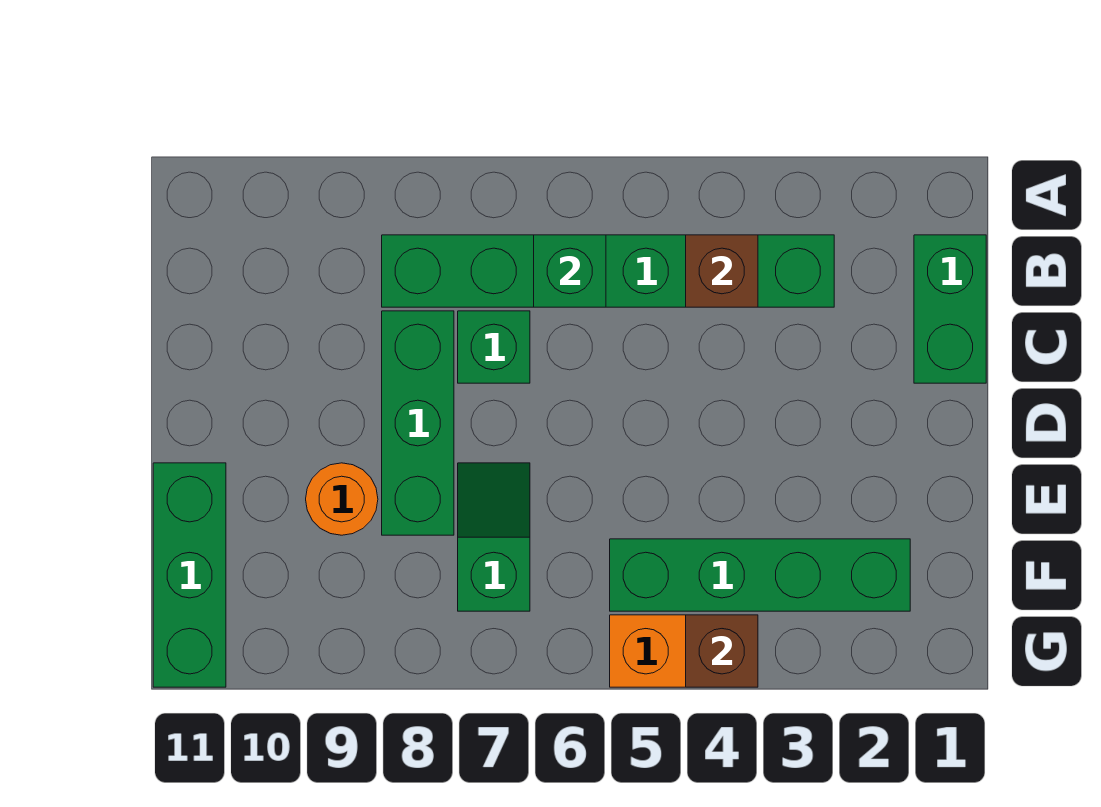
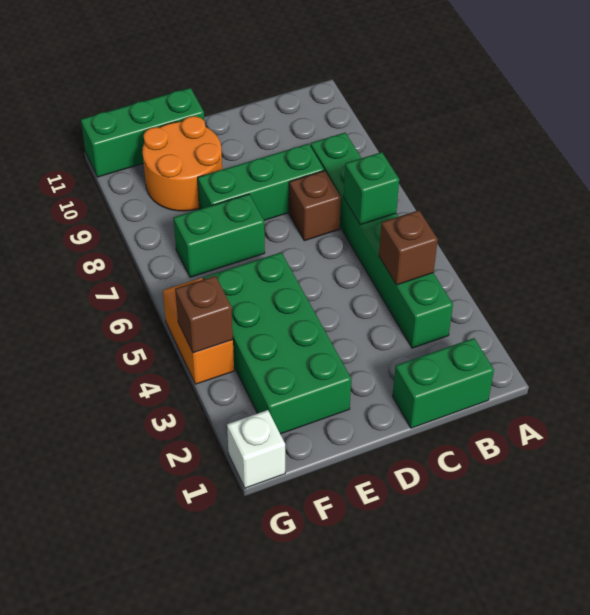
green 1x1 brick [458,311,530,383] -> brown 1x1 brick [289,171,341,241]
green 1x2 slope [458,463,530,611] -> green 1x2 brick [173,194,265,277]
orange 1x1 round brick [306,463,378,535] -> orange 2x2 round brick [142,116,222,211]
green 1x4 brick [610,539,910,611] -> green 2x4 brick [204,252,351,434]
none -> white 1x1 brick [227,410,285,488]

